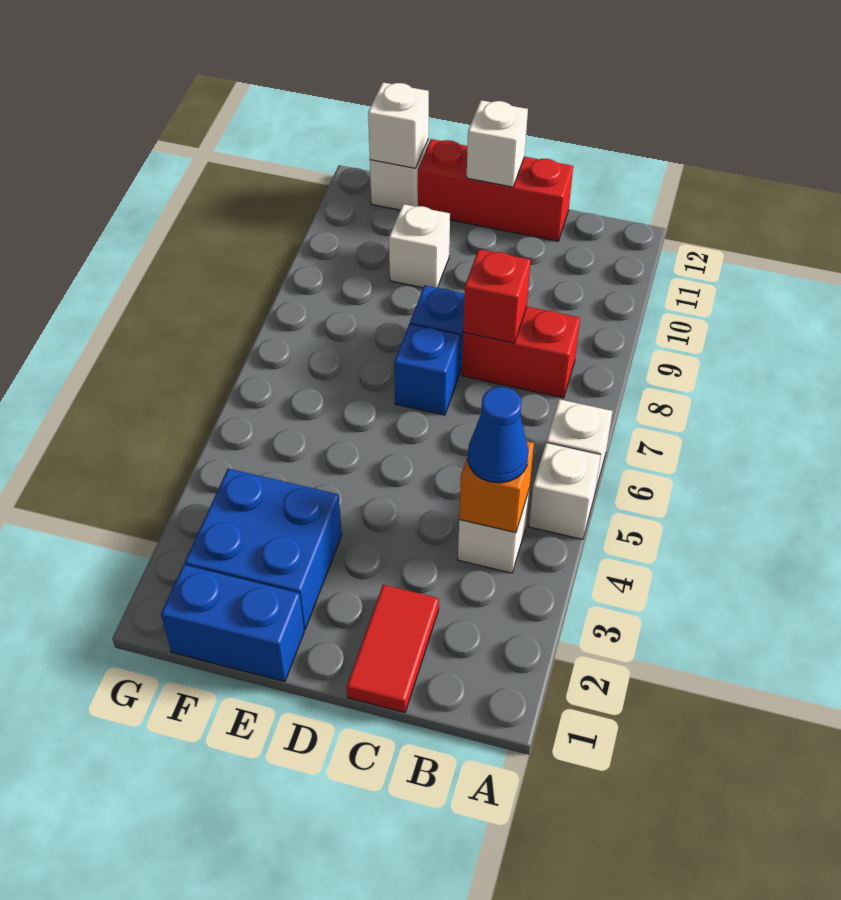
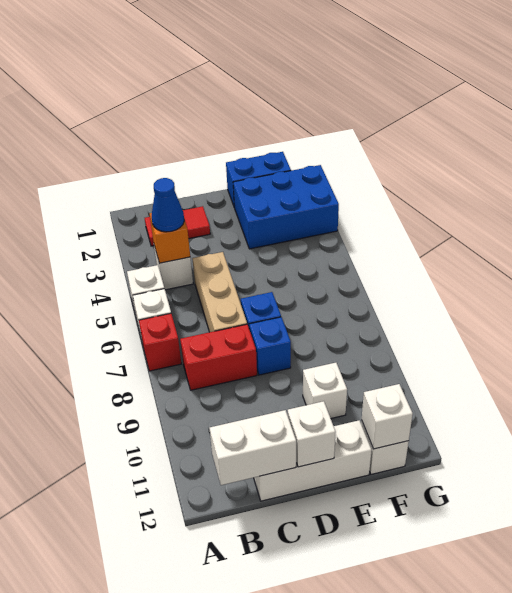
none -> white 1x2 brick [210,410,296,485]
red 1x2 tile [347,585,439,713] -> red 1x2 tile turned to [145,206,210,246]
none -> tan 1x3 brick [192,252,247,332]
red 1x1 brick [463,249,531,343] -> red 1x1 brick moved to [139,313,181,371]
red 1x3 brick [418,139,573,241] -> white 1x3 brick [254,420,372,501]
blue 2x2 brick [185,469,342,629] -> blue 2x3 brick [233,165,339,249]

